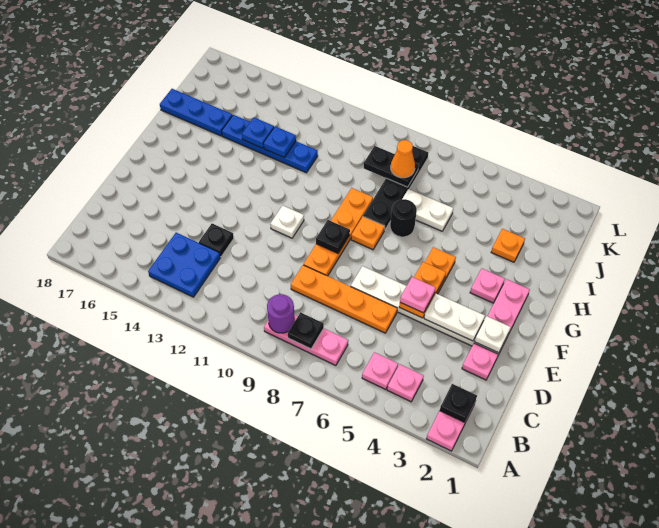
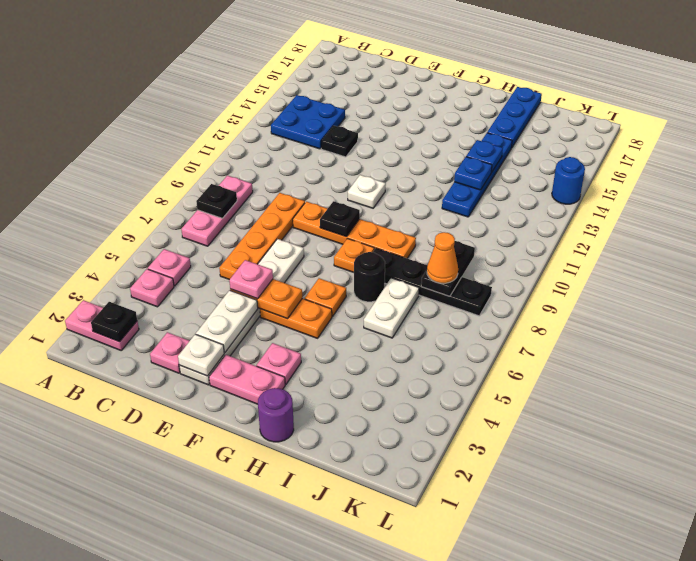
purple 1x1 round brick [267,294,295,333] -> purple 1x1 round brick moved to [258,388,294,442]
orange 1x1 plate [491,229,525,262] -> orange 1x1 plate moved to [305,278,346,317]
none -> blue 1x1 round brick [552,157,585,204]

